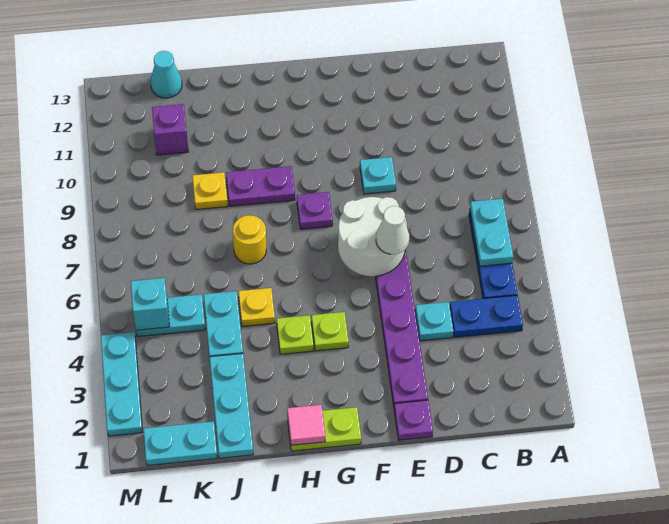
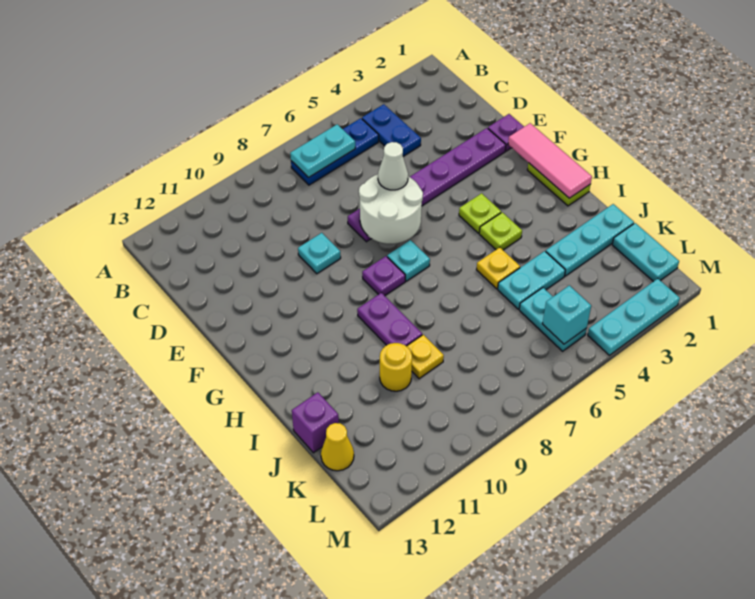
cyan 1x1 plate [415,302,453,341] -> cyan 1x1 plate moved to [387,240,430,281]
pink 1x1 tile [287,405,325,445] -> pink 1x3 tile [508,123,592,198]
yellow 1x1 round brick [233,215,266,264] -> yellow 1x1 round brick moved to [380,343,412,391]
purple 1x1 brick [152,104,188,155] -> purple 1x1 brick moved to [292,392,339,453]
cyan 1x1 cone [151,51,182,98] -> yellow 1x1 cone [321,423,354,471]

